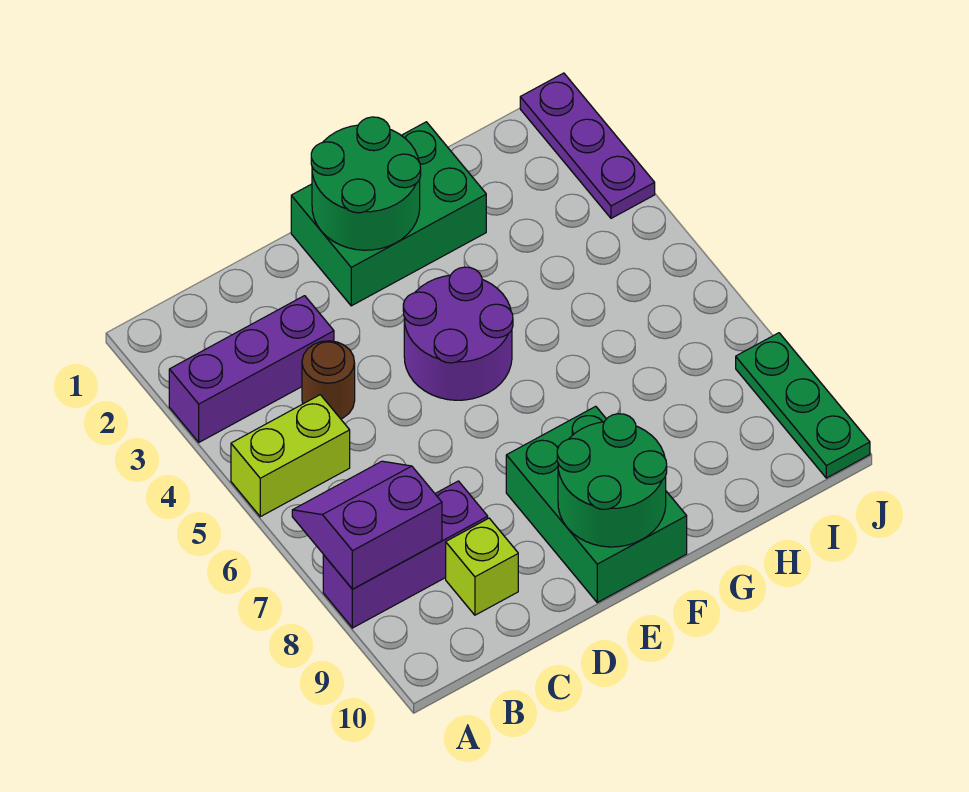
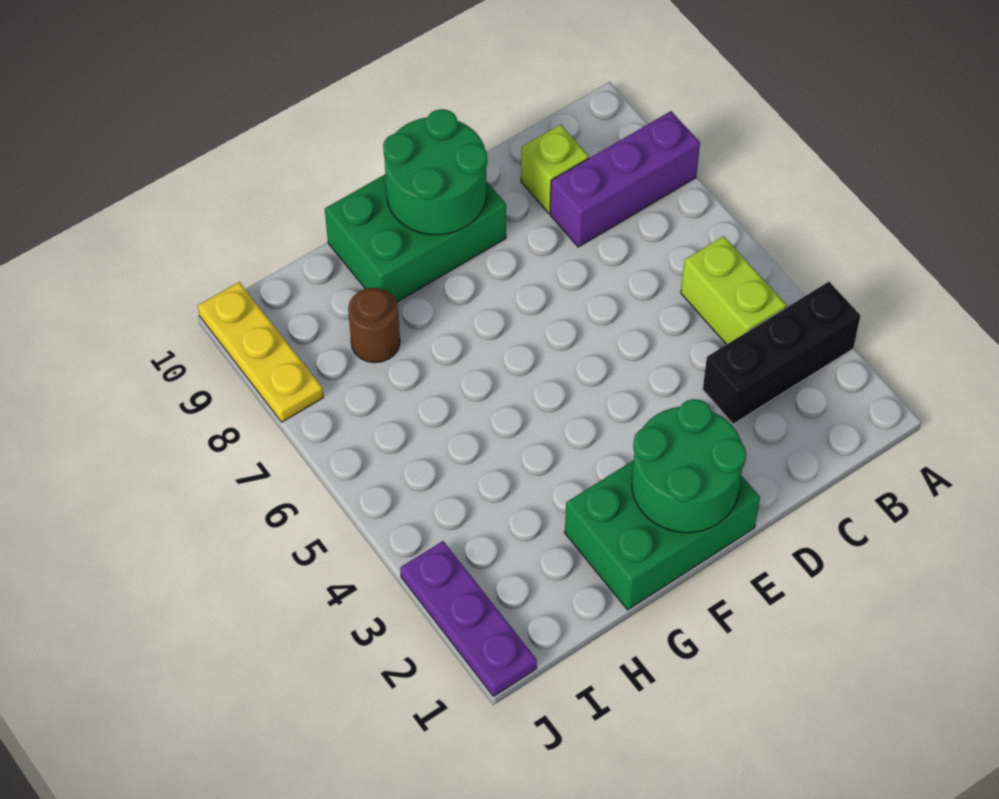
purple 1x3 brick [169,296,334,442] -> black 1x3 brick [703,282,860,424]
lime 1x2 brick [231,395,350,517] -> lime 1x2 brick turned to [681,236,786,345]
purple 2x2 slope [292,461,442,589] -> none
brown 1x1 round brick [302,341,355,419] -> brown 1x1 round brick moved to [348,288,400,363]
purple 2x2 round brick [403,267,513,400] -> none
green 2x3 brick [506,406,687,602] -> green 2x3 brick turned to [325,175,506,302]
green 1x3 plate [736,333,870,478] -> yellow 1x3 plate [198,282,323,422]

